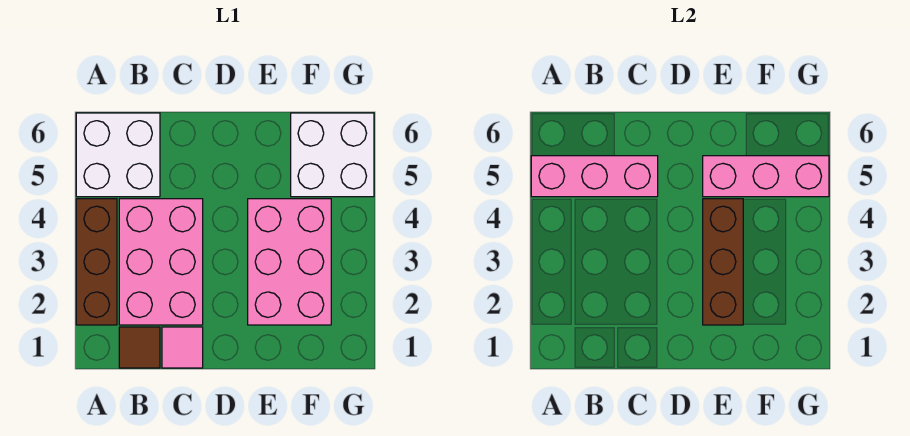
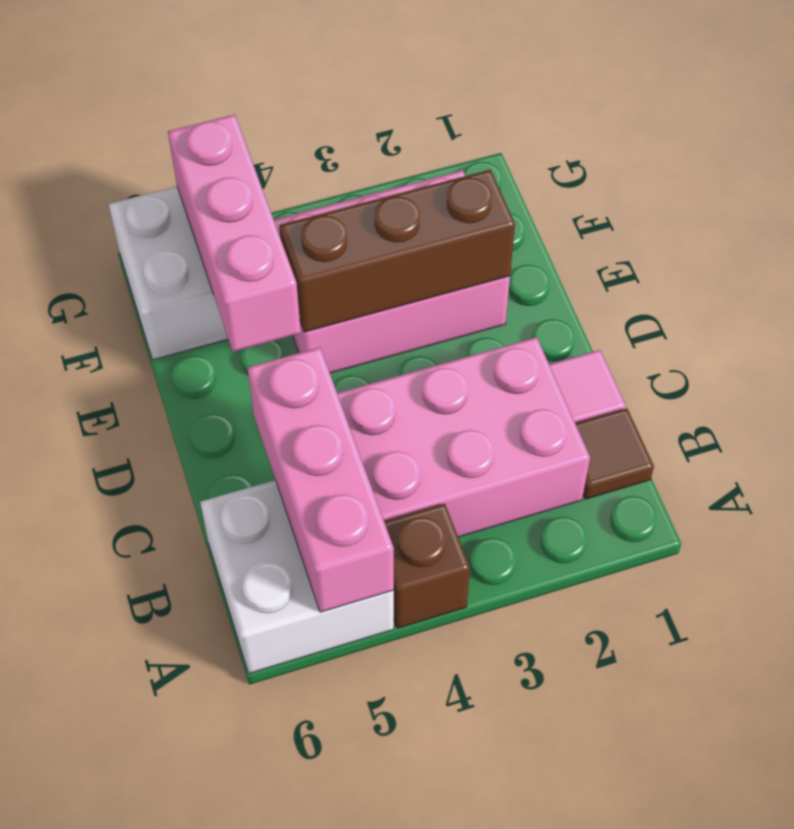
brown 1x3 brick [76,199,117,325] -> brown 1x1 brick [384,504,470,628]

